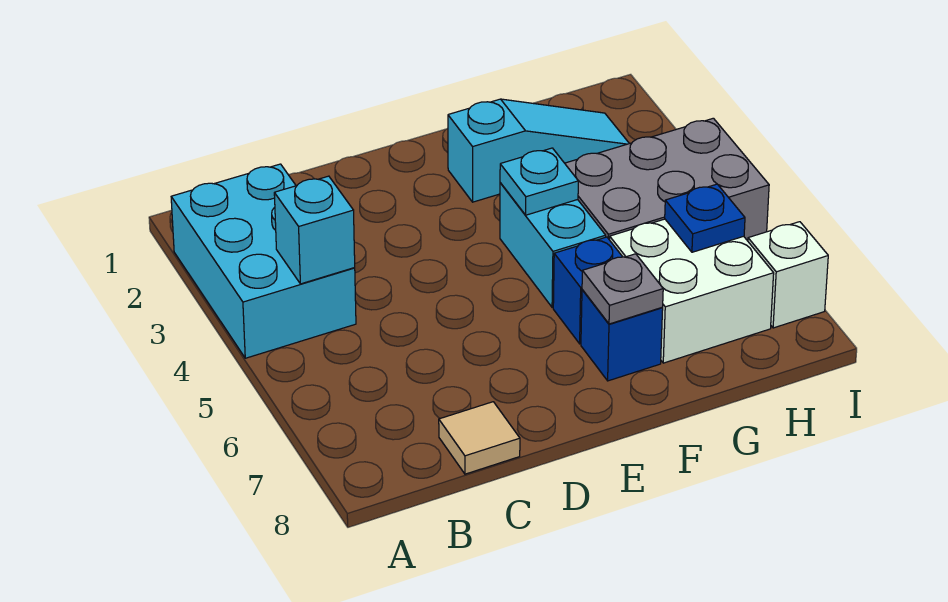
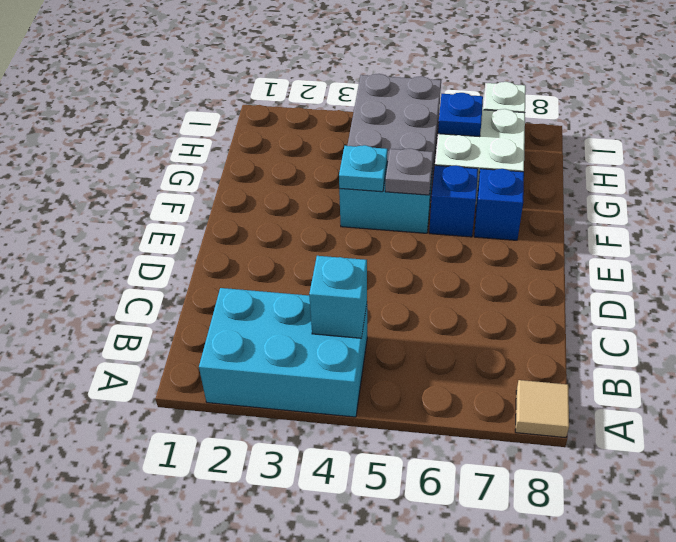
tan 1x1 tile [439,402,520,474] -> tan 1x1 tile moved to [515,380,569,438]
cyan 1x3 slope [448,99,629,202] -> none
grey 1x1 plate [582,254,663,324] -> grey 1x1 plate moved to [385,149,433,195]

